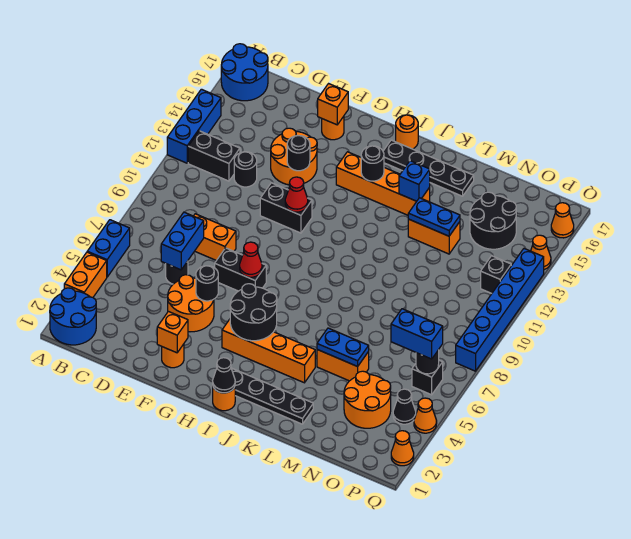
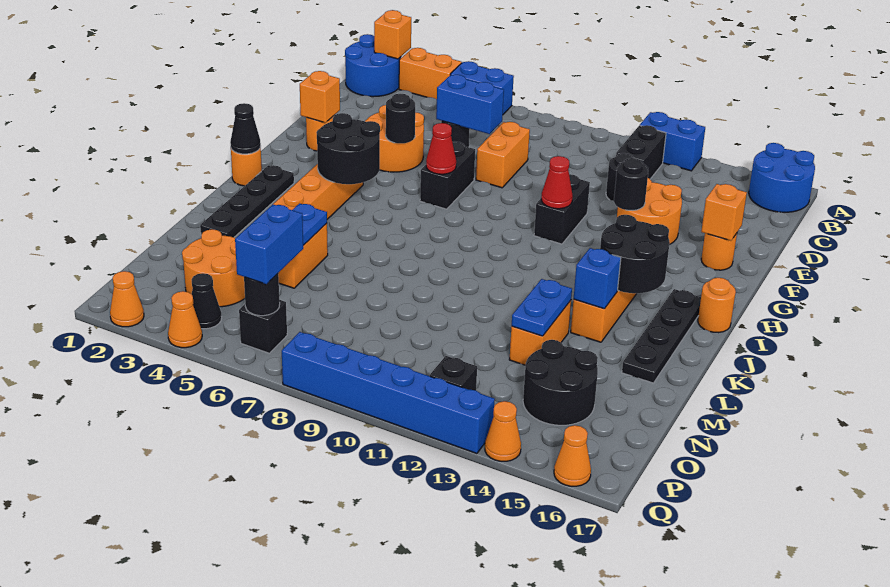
none -> orange 1x1 brick [374,10,411,59]
blue 1x3 brick [167,89,221,163] -> blue 1x2 brick [640,112,705,171]
black 1x1 round brick [361,146,384,181] -> black 2x2 round brick [600,215,670,293]

